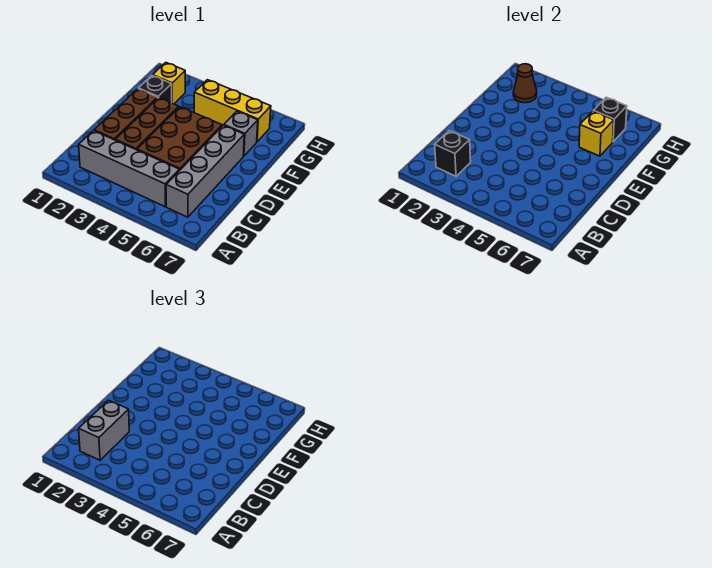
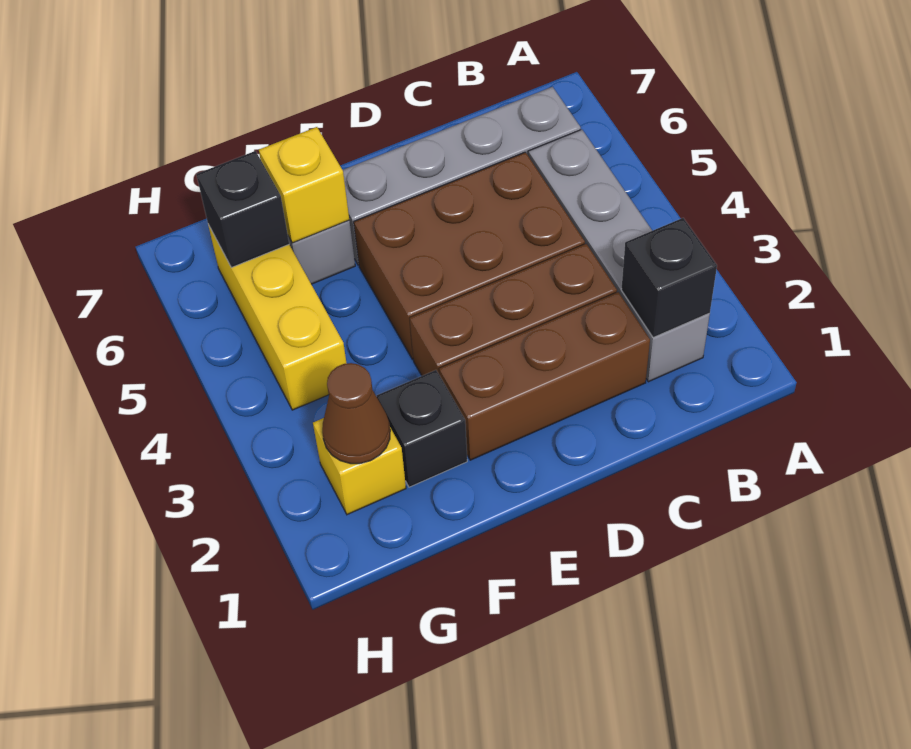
grey 1x2 brick [79,400,129,460] -> none

